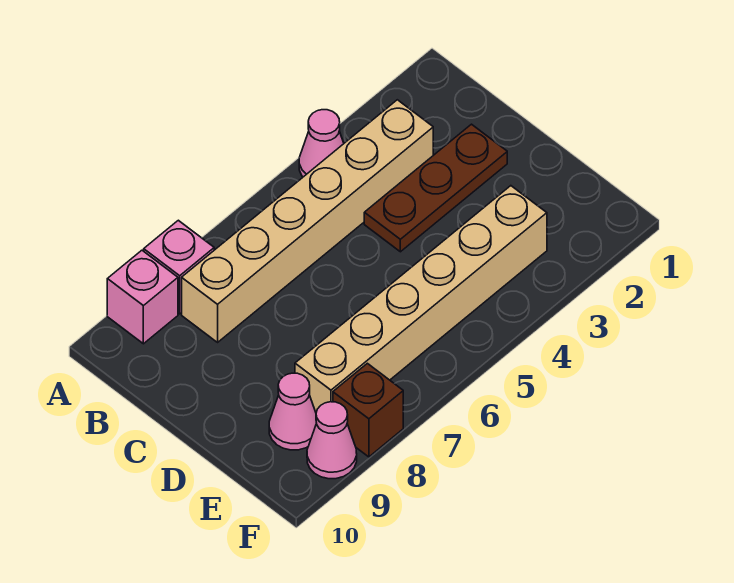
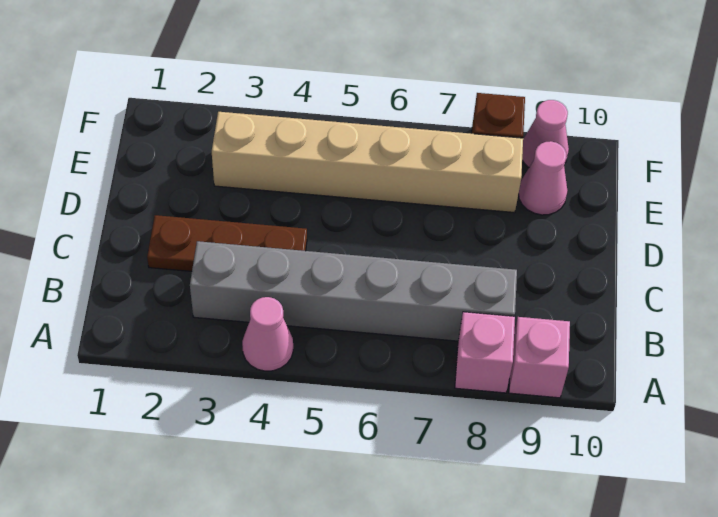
tan 1x6 brick [182,100,433,342] -> grey 1x6 brick [190,241,517,341]

